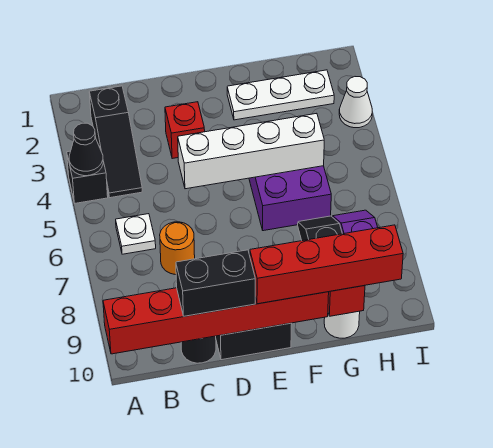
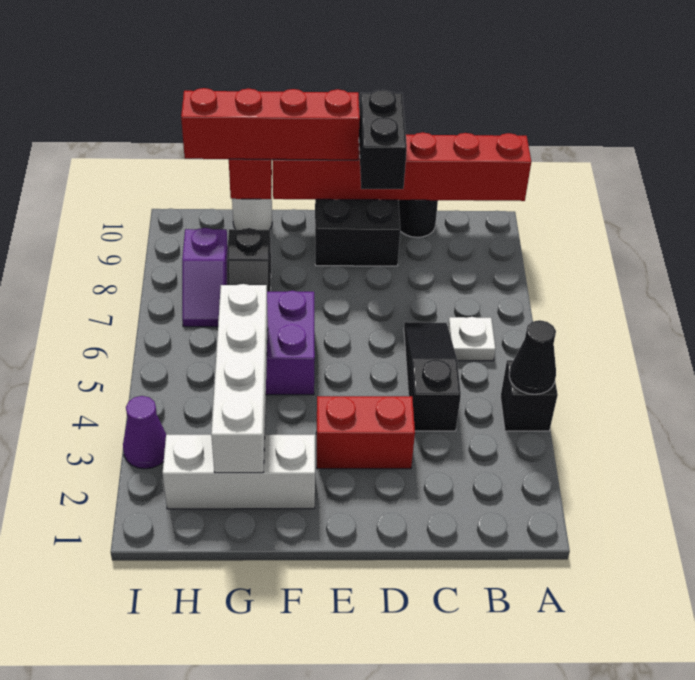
black 1x3 slope [89,86,142,198] -> black 1x3 slope moved to [404,322,461,431]
orange 1x1 round brick [160,222,195,275] -> none
black 1x2 brick [176,250,255,316] -> black 1x2 brick turned to [359,90,407,189]
red 1x1 brick [165,102,205,159] -> red 1x2 brick [316,396,415,469]
white 1x4 brick [178,113,324,189] -> white 1x4 brick turned to [211,284,268,473]
white 1x3 plate [227,70,334,120] -> white 1x3 brick [163,435,315,509]
white 1x1 cone [339,77,372,128] -> purple 1x1 cone [123,396,166,469]

